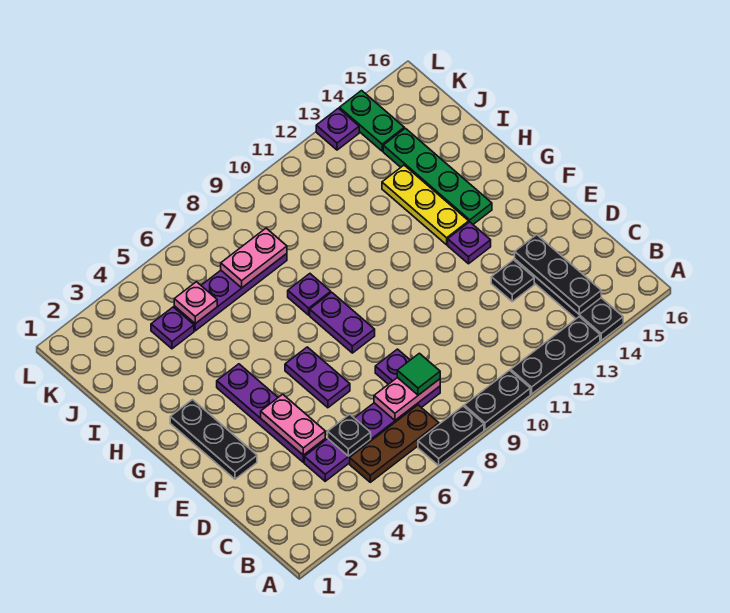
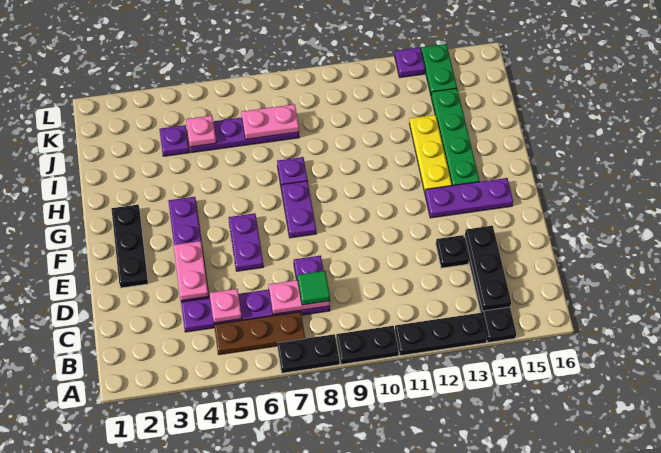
black 1x1 plate [328,414,371,456] -> pink 1x1 plate [210,289,242,323]
purple 1x1 plate [448,222,491,264] -> purple 1x3 plate [425,178,513,218]

